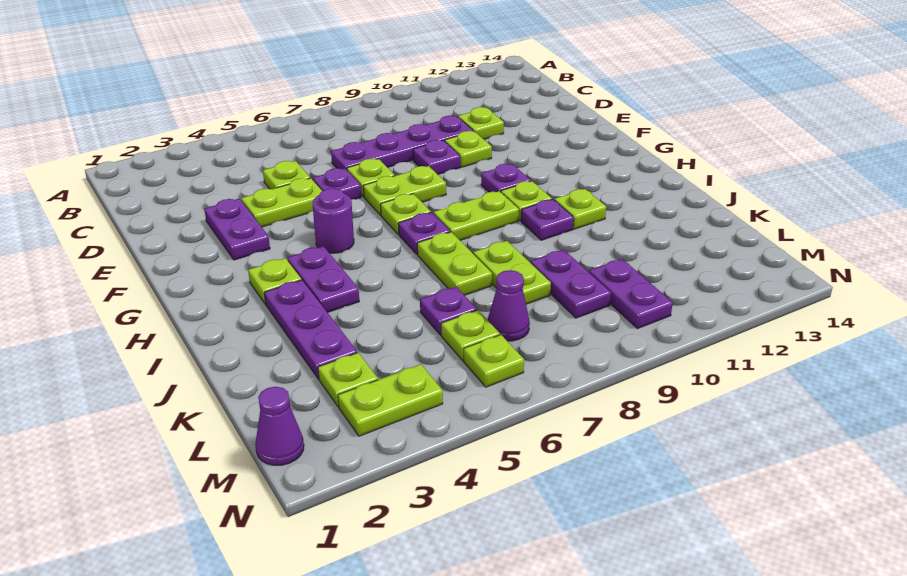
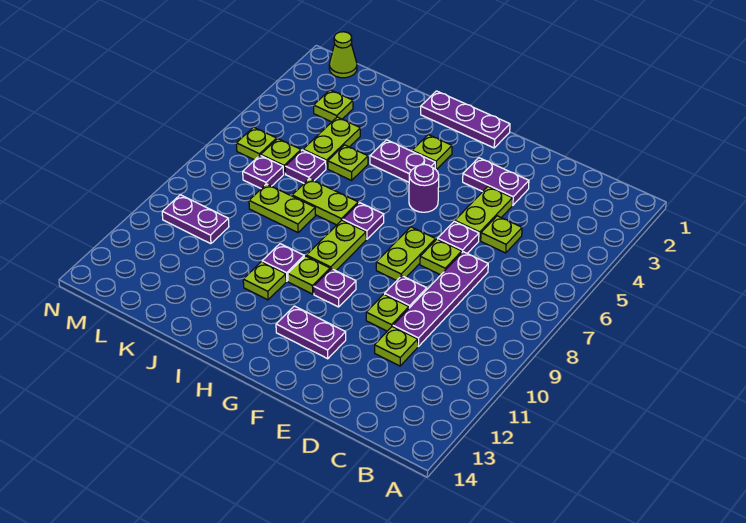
lime 1x1 plate [380,194,431,234] -> lime 1x1 plate moved to [328,145,368,180]
purple 1x3 plate [264,280,357,379] -> purple 1x3 plate moved to [421,91,510,148]
purple 1x2 plate [531,250,611,318] -> purple 1x2 plate moved to [276,306,346,359]
purple 1x1 cone [488,270,530,341] -> purple 1x1 plate [243,155,284,189]
purple 1x1 cone [255,387,304,465] -> lime 1x1 cone [329,32,357,78]
lime 1x2 plate [338,364,443,436] -> lime 1x2 plate moved to [303,117,360,169]

